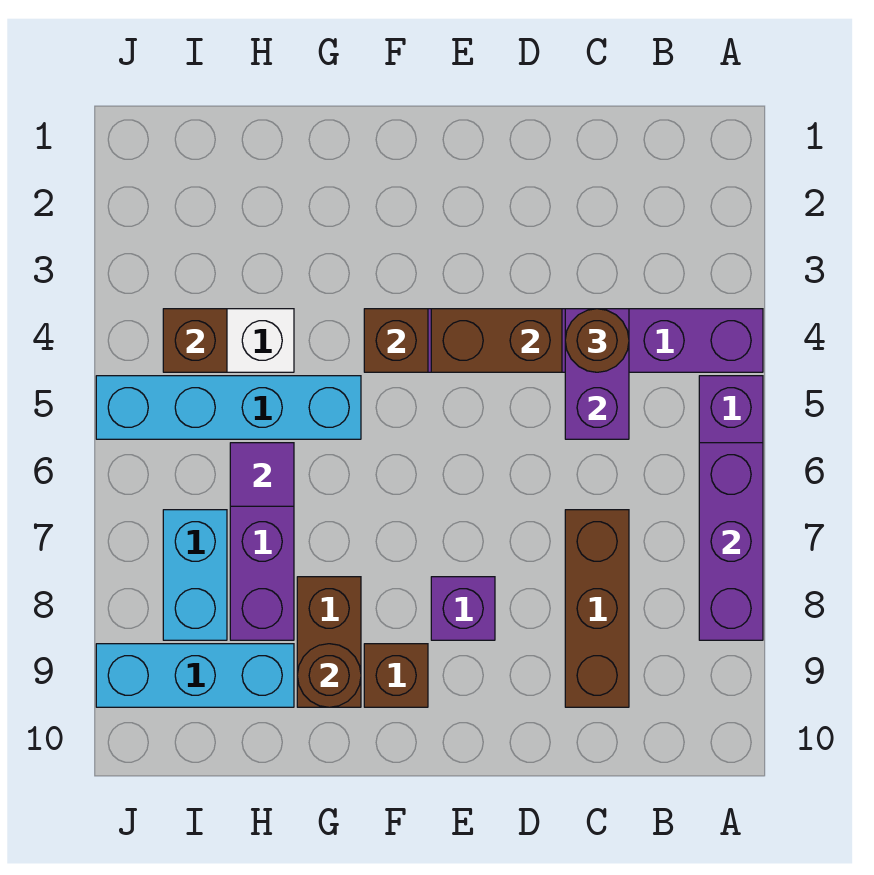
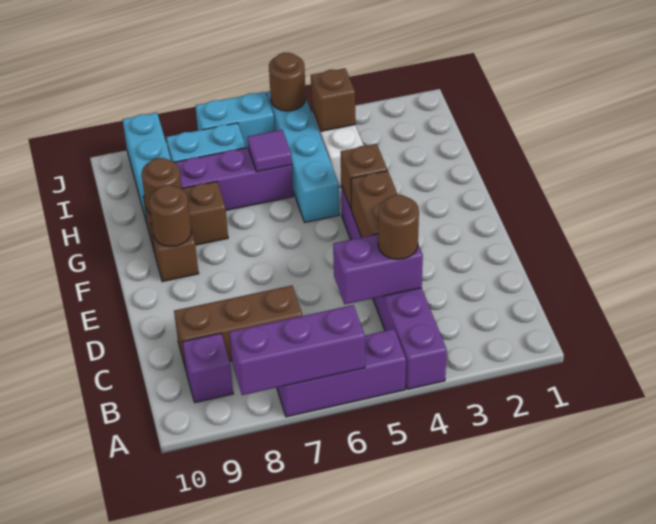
purple 1x1 brick [431,577,495,640] -> purple 1x1 brick moved to [182,333,233,403]
none -> brown 1x1 round brick [149,185,191,247]
none -> brown 1x1 round brick [269,53,306,111]
none -> cyan 1x2 brick [195,92,275,148]

